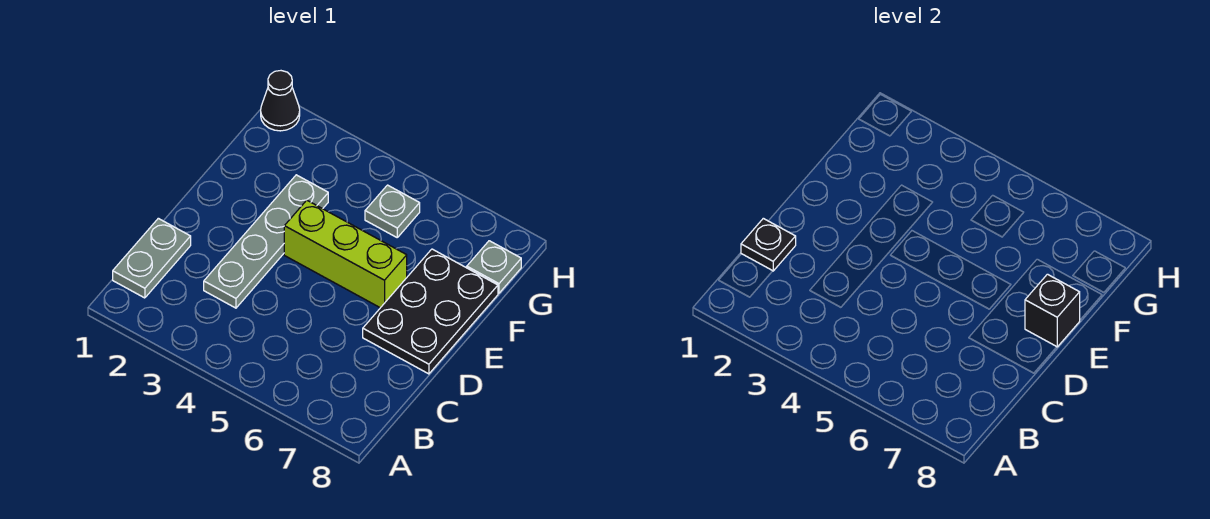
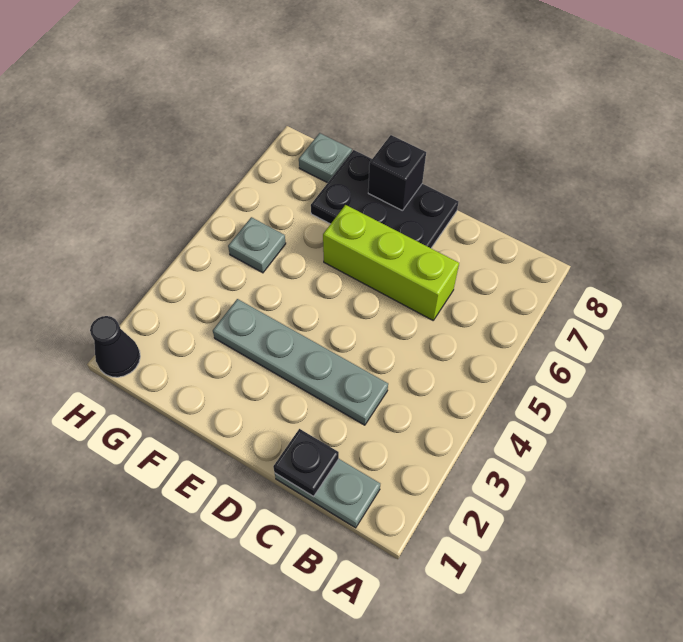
lime 1x3 brick [284,200,407,308] -> lime 1x3 brick turned to [323,205,459,320]

